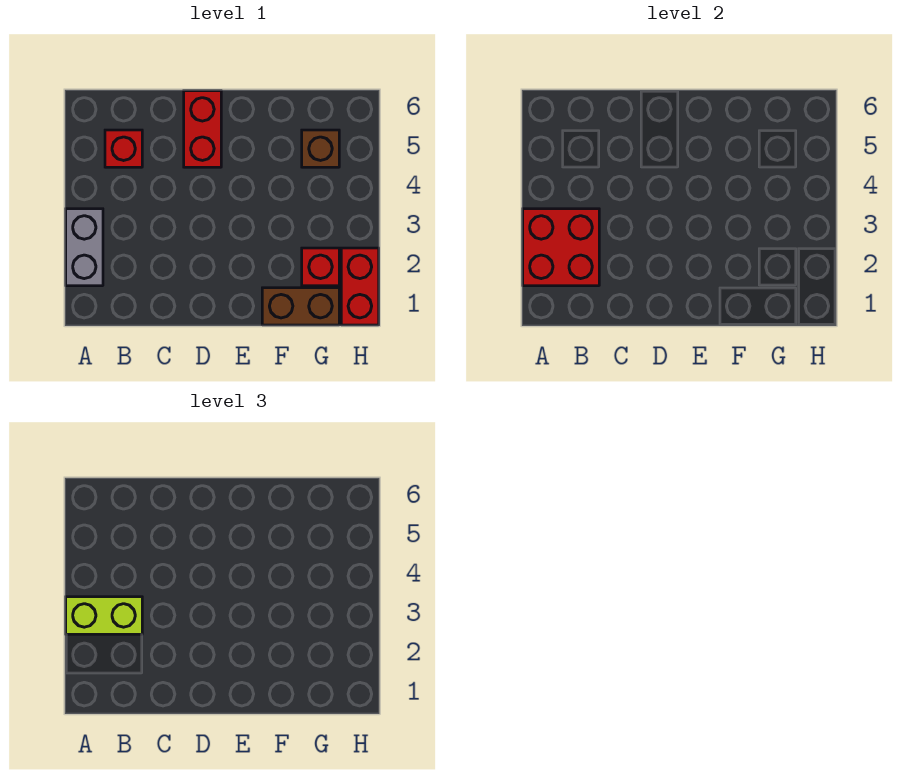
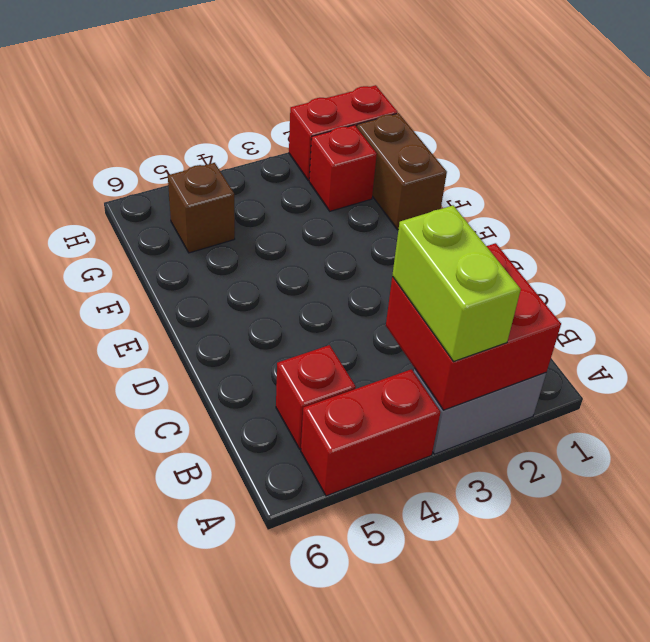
red 1x2 brick [184,91,221,167] -> red 1x2 brick moved to [301,369,441,496]

